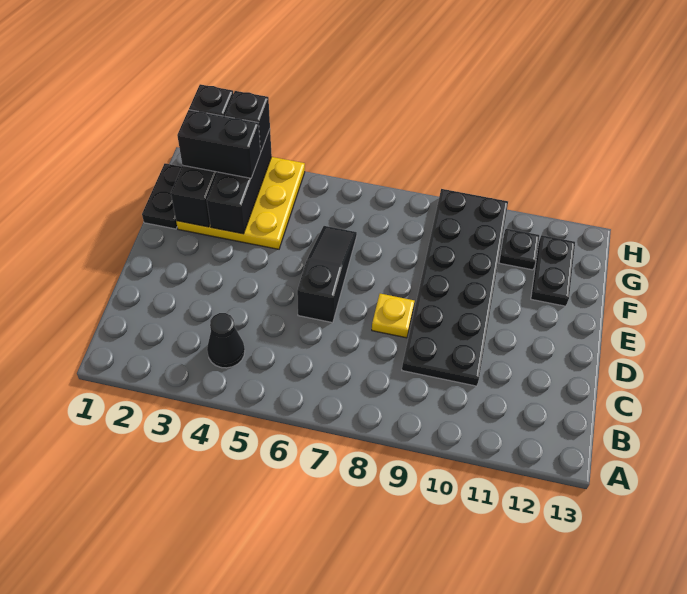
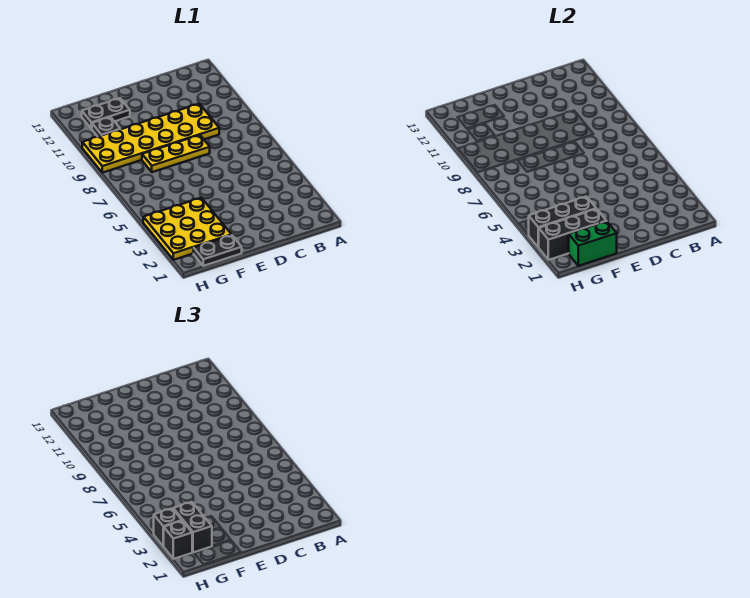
black 1x1 cone [207,313,245,368] -> none
black 2x6 plate [402,189,508,386] -> yellow 2x6 plate [82,104,219,173]
black 1x3 slope [297,226,357,323] -> none
yellow 1x1 plate [372,294,415,338] -> yellow 1x3 plate [142,135,210,172]
none -> green 1x2 brick [569,221,617,266]

